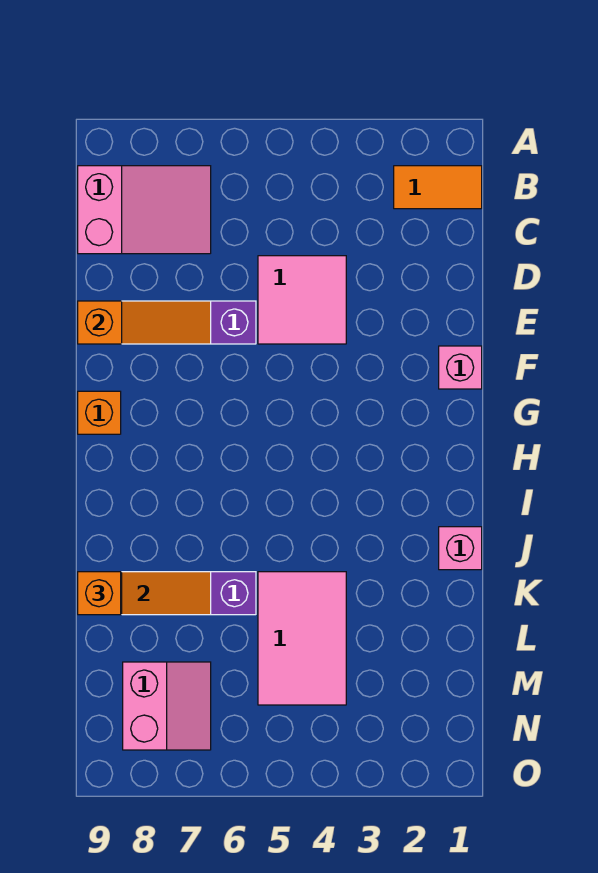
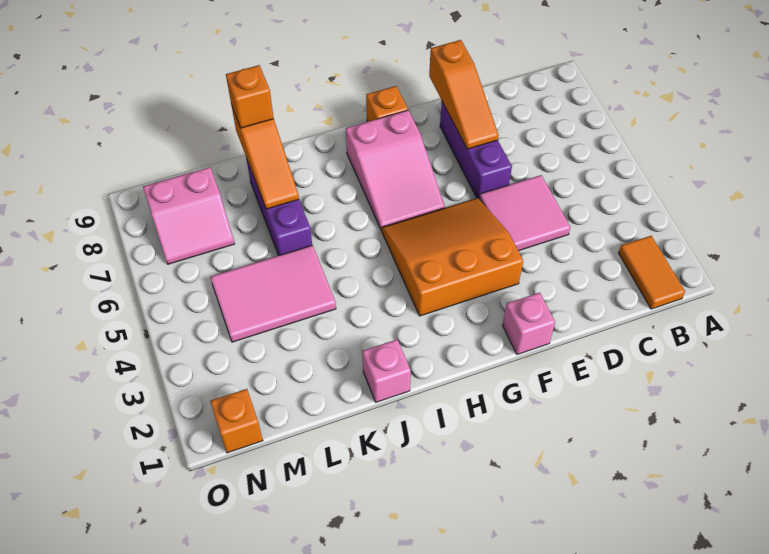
pink 2x3 slope [78,166,211,254] -> pink 2x3 slope moved to [346,110,445,230]
none -> orange 3x3 slope [382,198,523,316]
none -> orange 1x1 brick [210,389,263,453]

